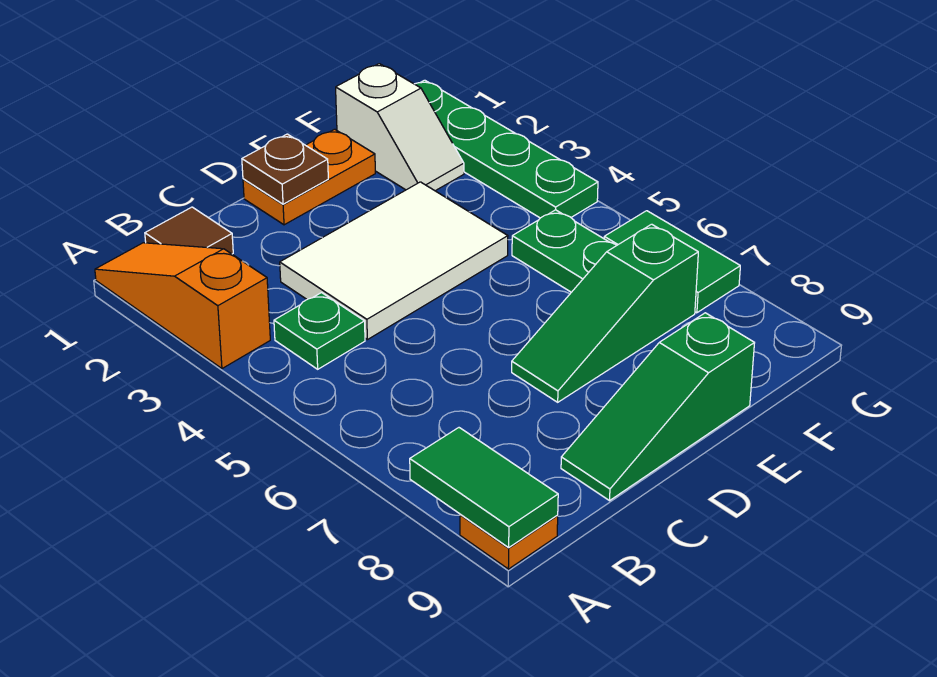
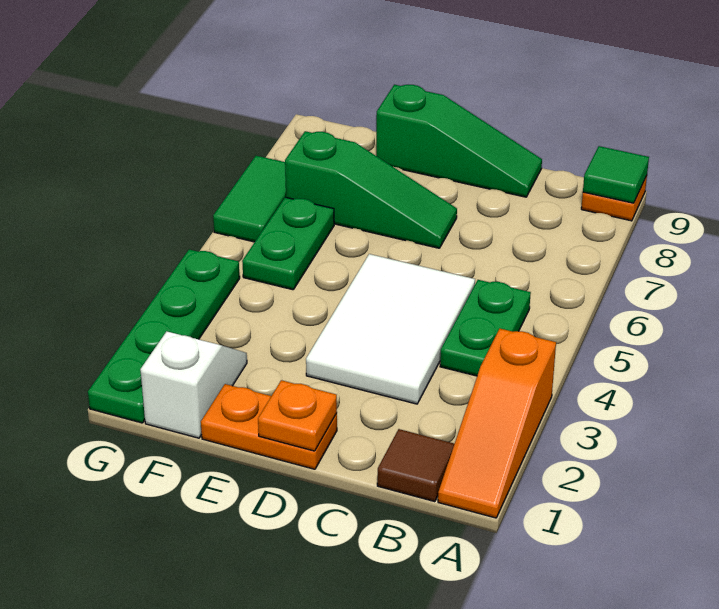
green 1x2 tile [410,428,558,548] -> green 1x1 tile [583,146,649,203]
green 1x1 plate [274,293,365,369] -> green 1x2 plate [440,280,531,376]
white 2x3 tile [280,182,508,340] -> white 2x3 tile turned to [306,254,475,404]
brown 1x1 plate [242,134,328,204] -> orange 1x1 plate [258,380,337,451]

